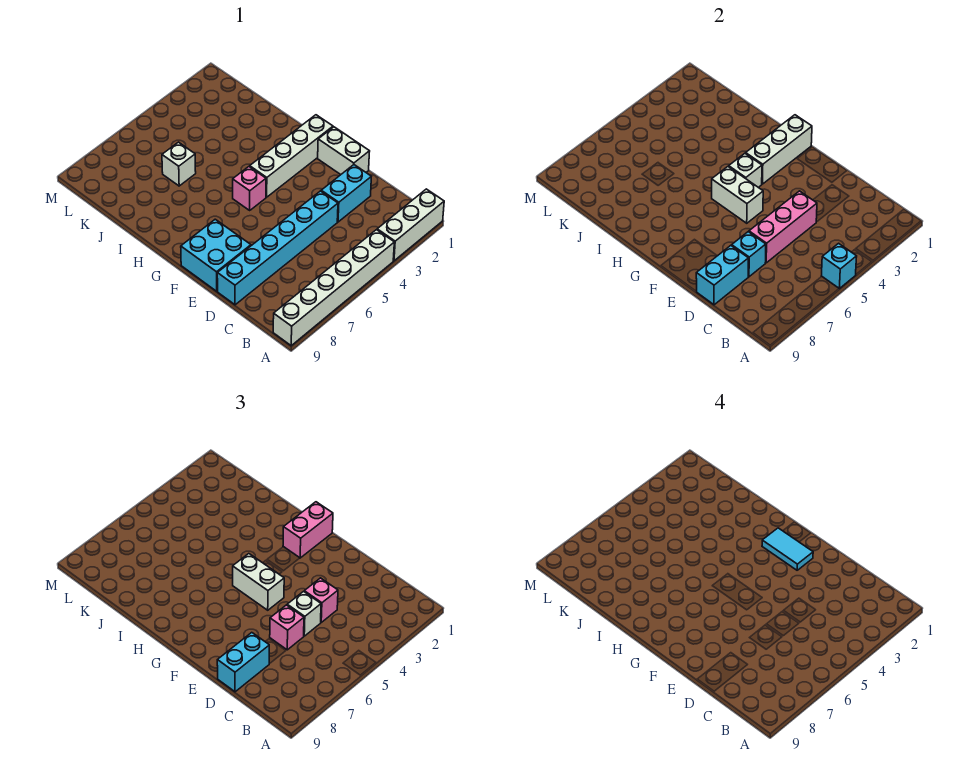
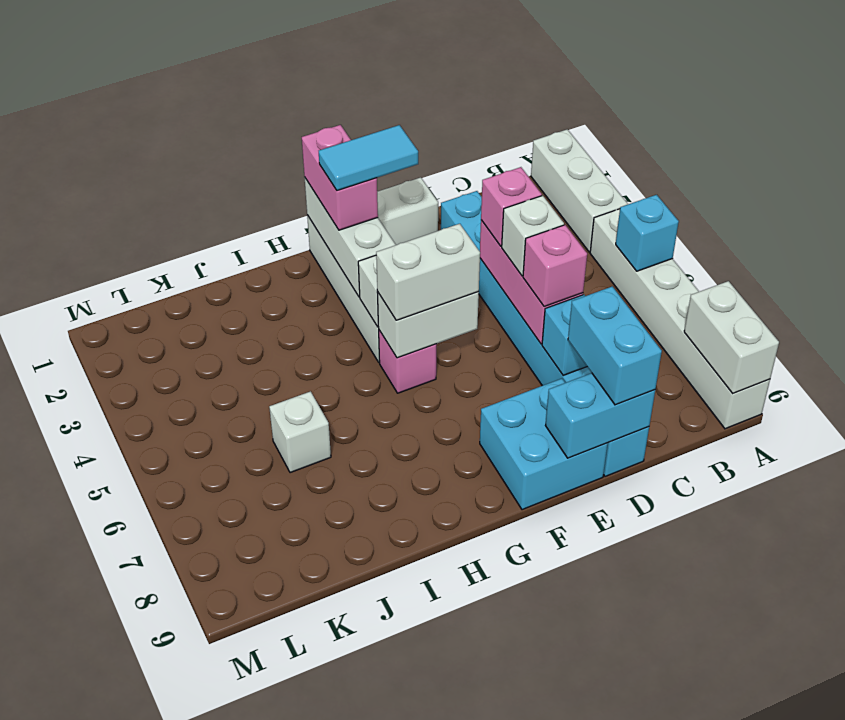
none -> white 1x2 brick [684,281,779,393]
cyan 1x2 brick [696,246,748,305] -> cyan 1x2 brick turned to [546,373,655,458]

